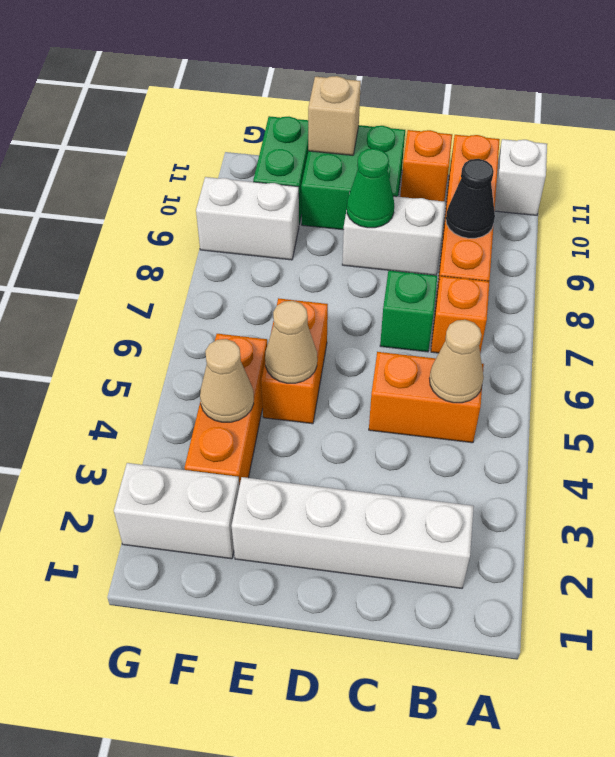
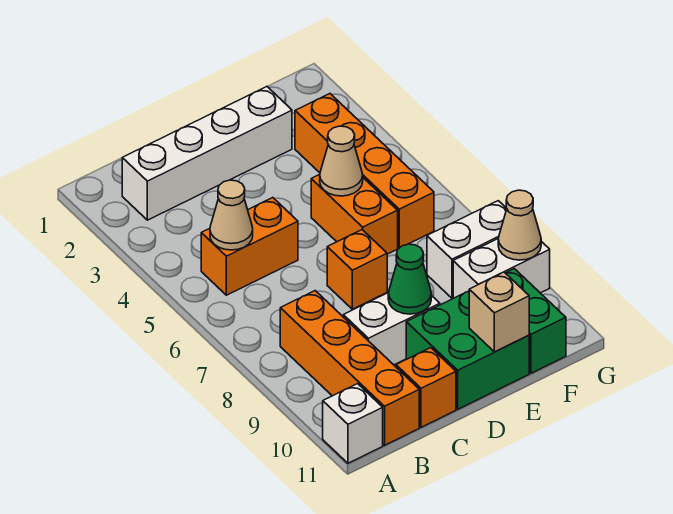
orange 1x1 brick [431,276,490,353] -> orange 1x1 brick moved to [327,230,387,309]
black 1x1 cone [446,159,495,238] -> none
green 1x1 brick [380,270,437,352] -> none
white 1x2 brick [114,463,240,559] -> white 1x2 brick moved to [427,201,507,298]
orange 1x3 brick [185,334,267,486] -> orange 1x4 brick [295,94,434,248]
tan 1x1 cone [200,339,254,422] -> tan 1x1 cone moved to [498,190,541,260]

